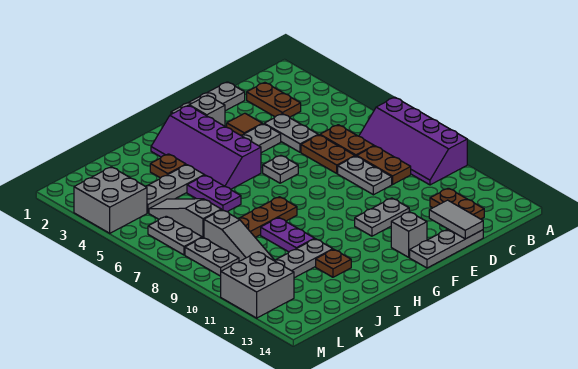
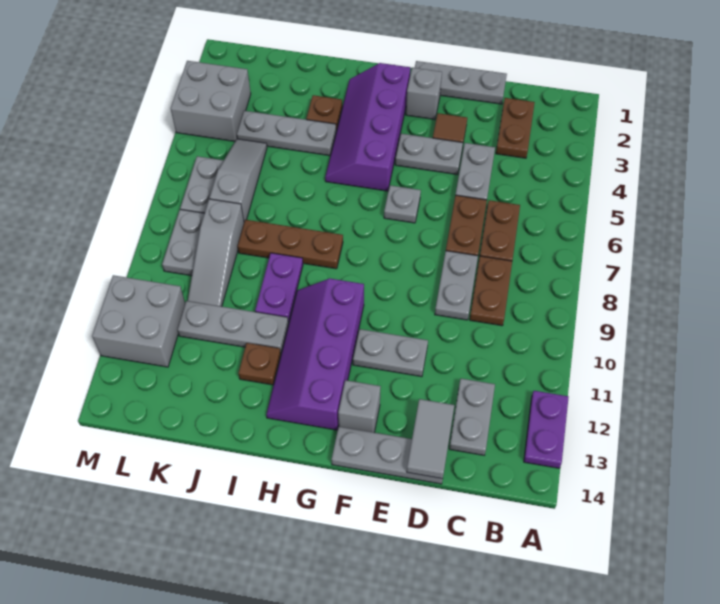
purple 2x4 slope [359,97,467,185] -> purple 2x4 slope moved to [266,279,364,430]
brown 1x2 plate [430,188,484,219] -> grey 1x2 plate [449,379,495,455]
purple 1x2 plate [187,175,241,212] -> purple 1x2 plate moved to [524,391,569,468]

